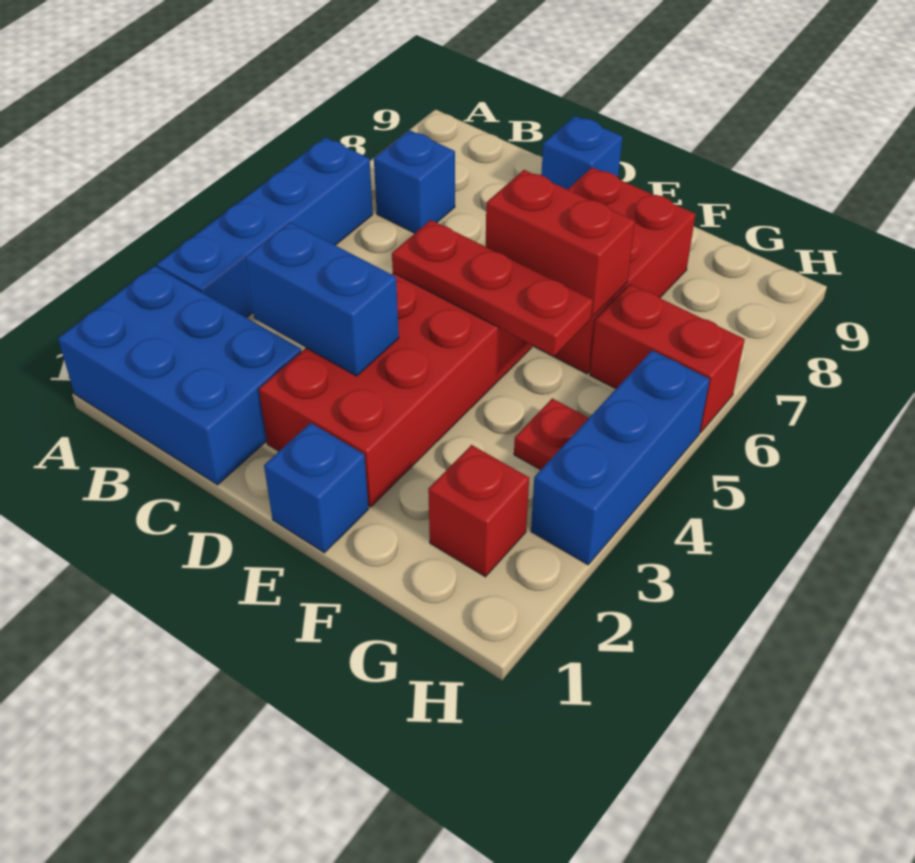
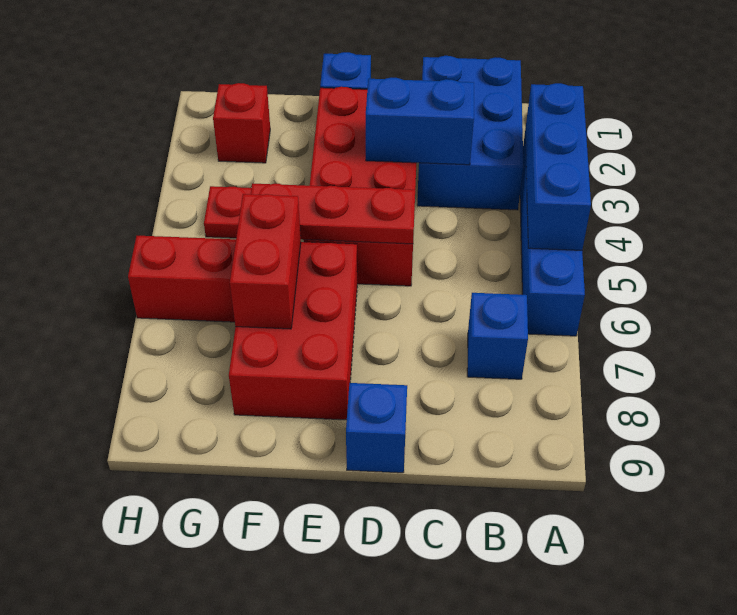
blue 2x3 brick [58,266,301,485] -> blue 2x3 brick turned to [417,56,524,210]
red 1x2 brick [486,170,635,317] -> red 1x2 brick turned to [230,194,301,329]
blue 1x3 brick [531,350,710,565] -> blue 1x3 brick moved to [525,83,591,250]

